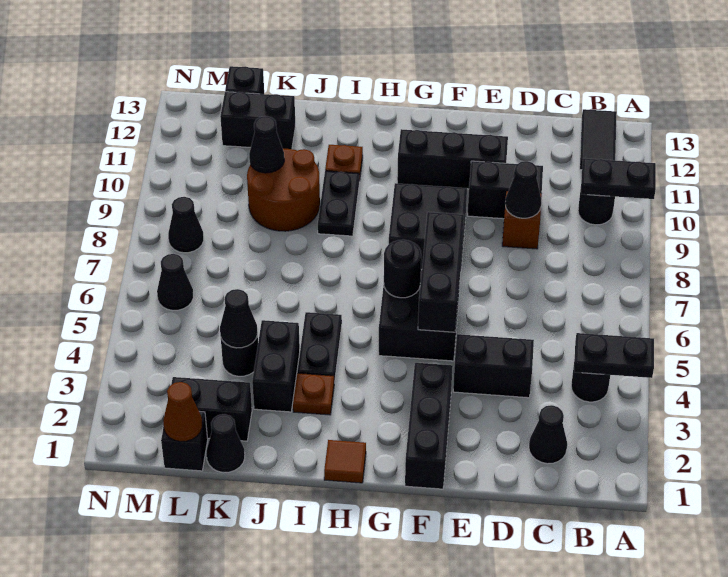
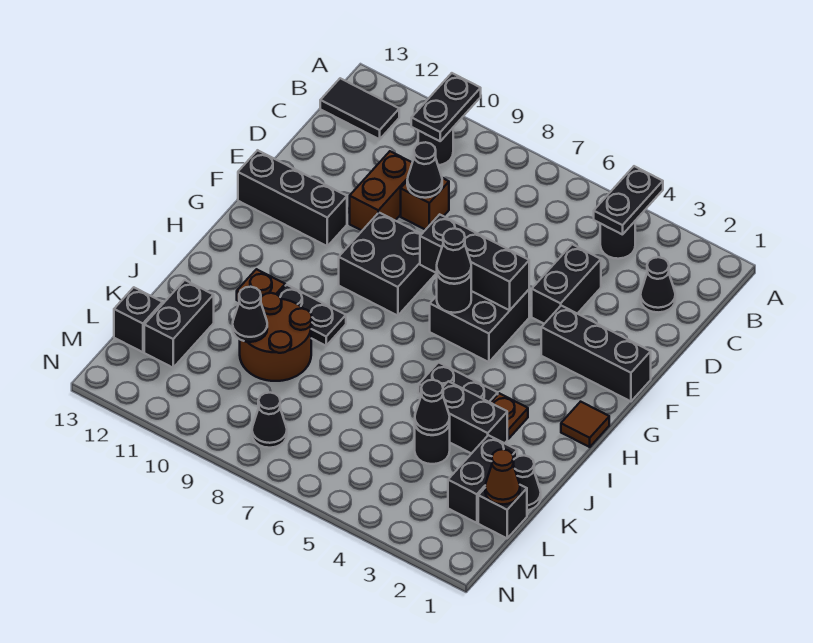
black 1x2 brick [468,161,543,219] -> brown 1x2 brick [350,151,412,230]
black 1x3 brick [397,129,508,189] -> black 1x3 brick turned to [238,150,347,246]
black 1x1 cone [157,254,193,310] -> black 1x1 cone moved to [437,228,471,284]

